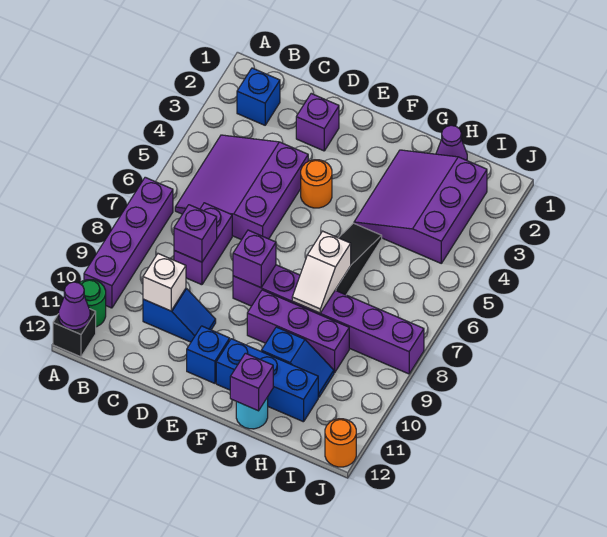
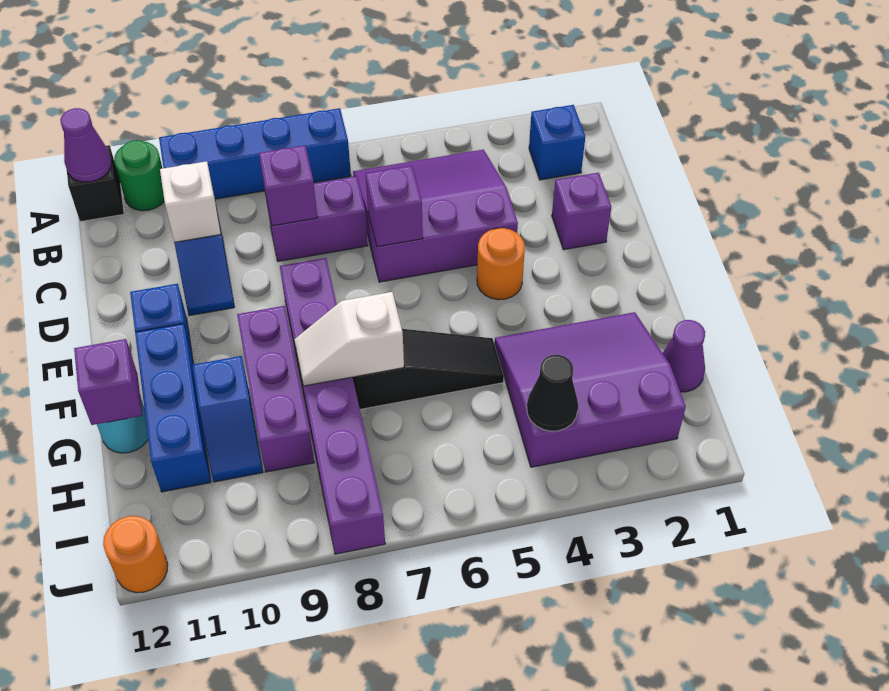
purple 1x4 brick [84,177,173,308] -> blue 1x4 brick [159,108,351,199]
purple 1x1 brick [233,230,276,288] -> purple 1x1 brick moved to [366,166,423,247]
none -> black 1x1 cone [527,355,578,431]

